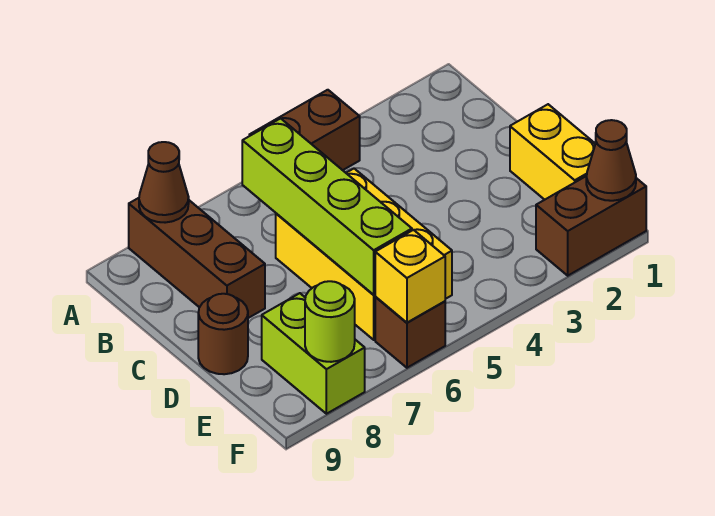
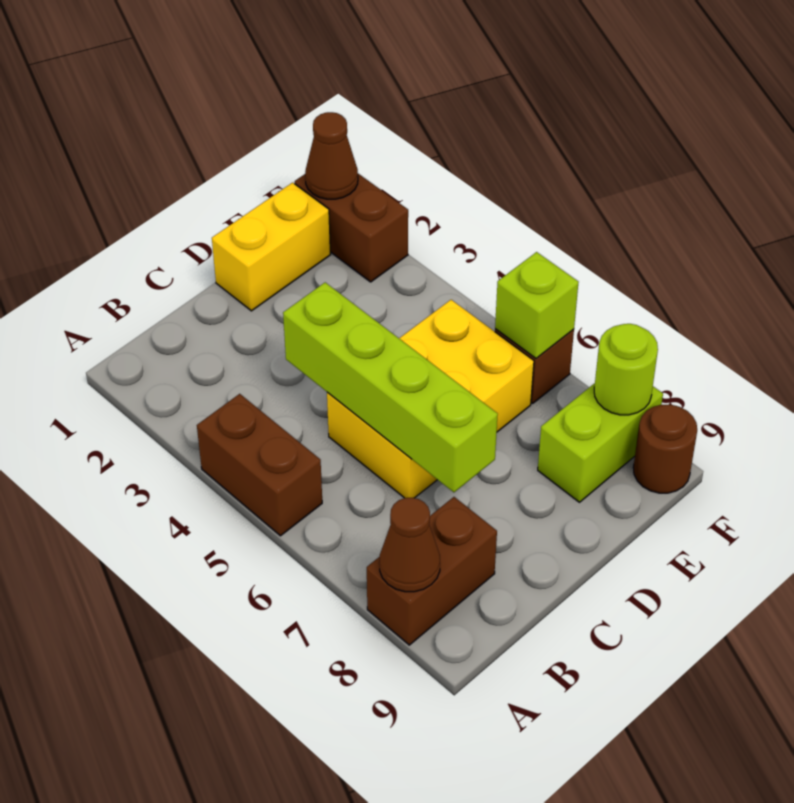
brown 1x3 brick [129,198,265,318] -> brown 1x2 brick [367,497,497,645]
lime 1x4 brick [242,118,412,295] -> lime 1x4 brick turned to [283,282,498,492]
brown 1x1 round brick [198,294,248,374] -> brown 1x1 round brick moved to [633,404,697,493]
yellow 1x1 brick [375,230,445,323] -> lime 1x1 brick [495,252,579,358]

